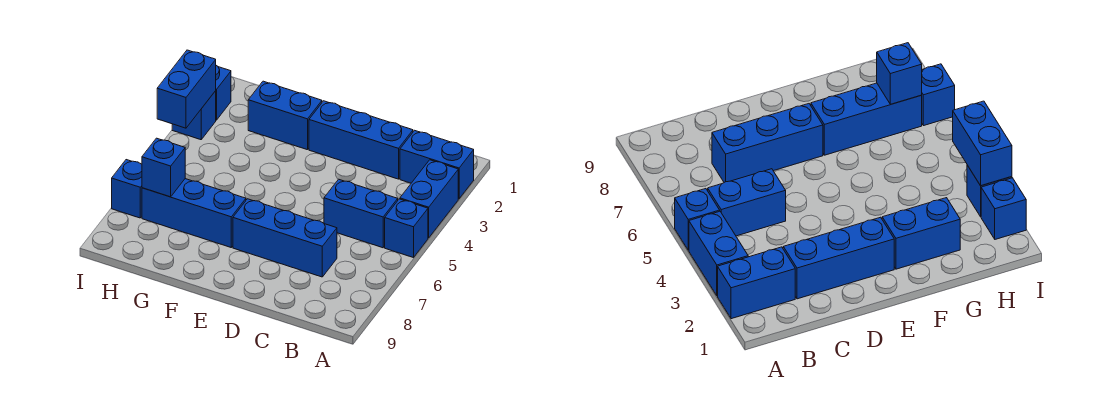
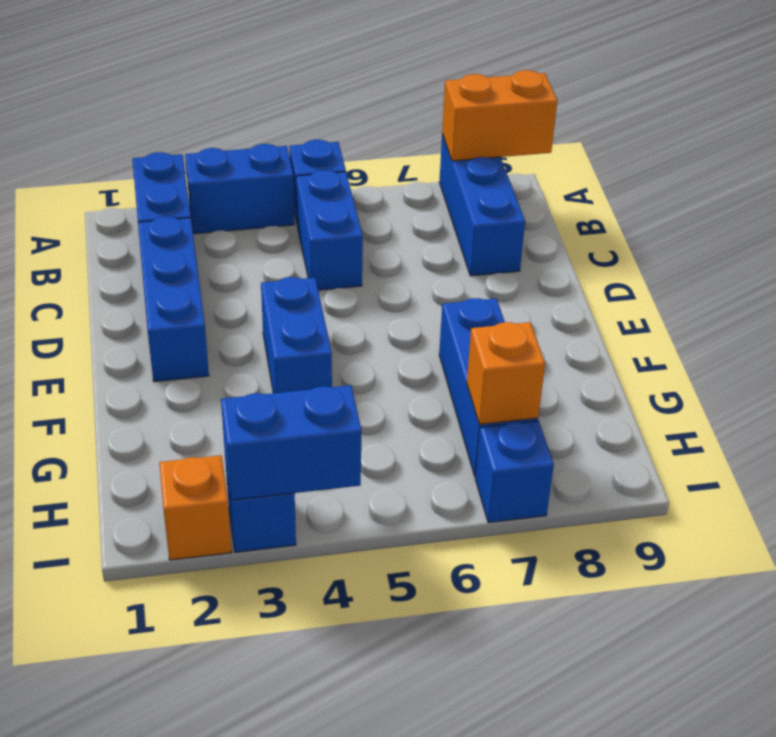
none -> orange 1x2 brick [442,70,557,161]
blue 1x3 brick [233,199,337,277] -> blue 1x3 brick moved to [439,134,525,276]
blue 1x2 brick [248,81,322,150] -> blue 1x2 brick moved to [261,277,332,393]
blue 1x1 brick [142,138,185,197] -> orange 1x1 brick [467,322,545,424]
blue 1x1 brick [216,66,231,120] -> orange 1x1 brick [159,455,231,560]

